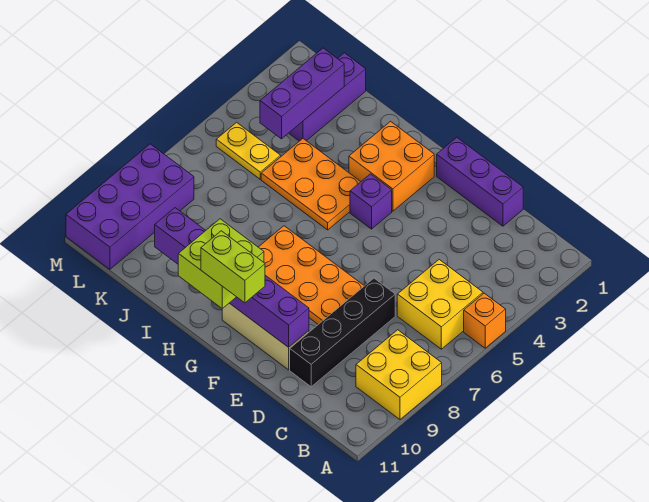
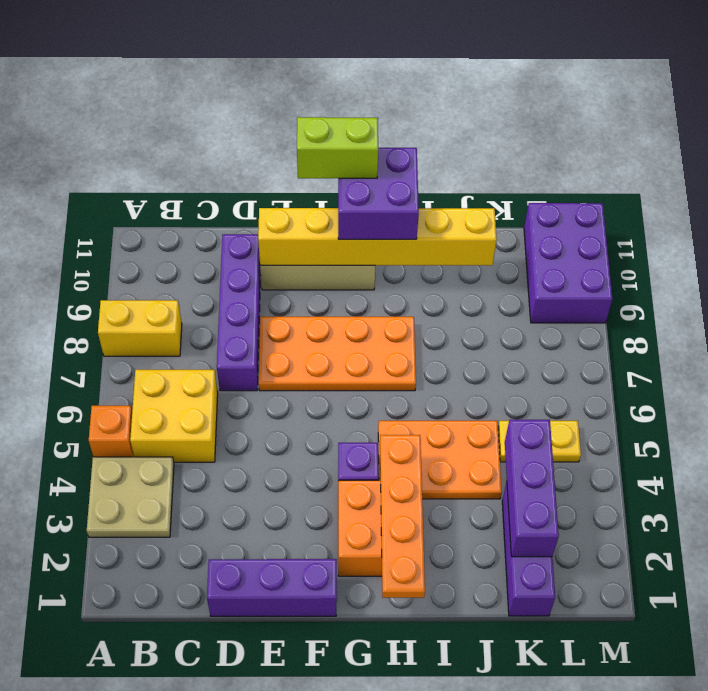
none -> tan 2x2 plate [87,457,174,537]
yellow 2x2 brick [356,330,442,419] -> yellow 1x2 brick [98,300,182,356]
black 1x4 brick [290,278,395,387] -> purple 1x4 brick [217,234,261,391]
purple 1x6 brick [155,208,309,347] -> yellow 1x6 brick [258,208,497,265]
lime 2x2 brick [178,219,264,309] -> purple 2x2 brick [338,148,419,239]
none -> orange 1x4 plate [380,435,425,598]
purple 2x4 brick [66,144,194,269] -> purple 2x3 brick [524,203,612,323]

